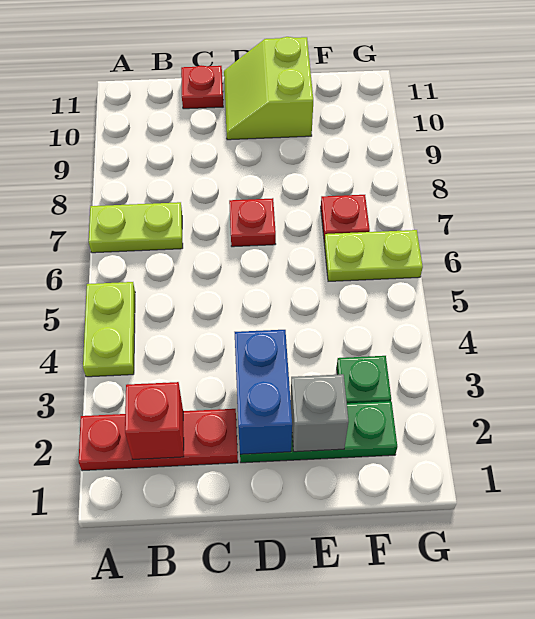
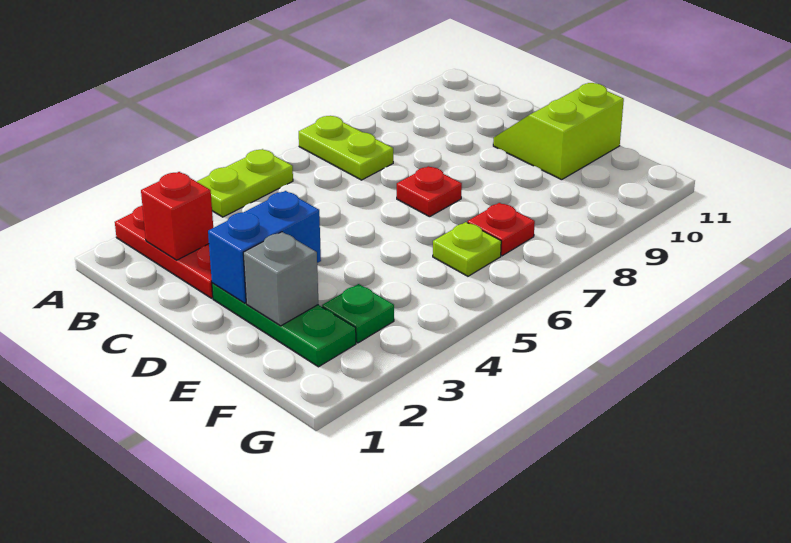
red 1x1 plate [181,65,223,109] -> none
lime 1x2 plate [324,230,423,281] -> lime 1x1 plate [433,222,501,276]

